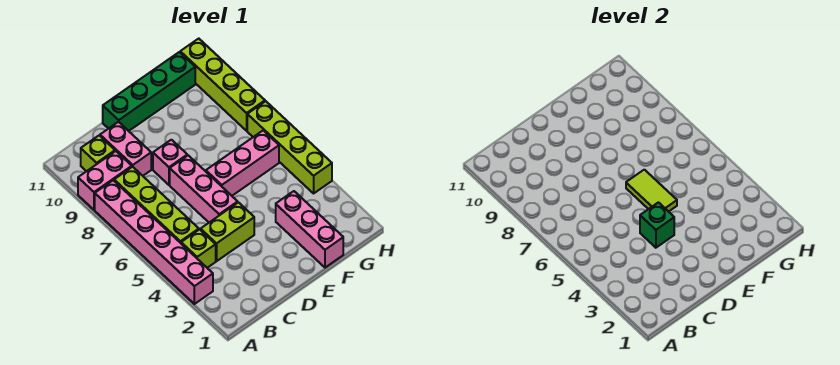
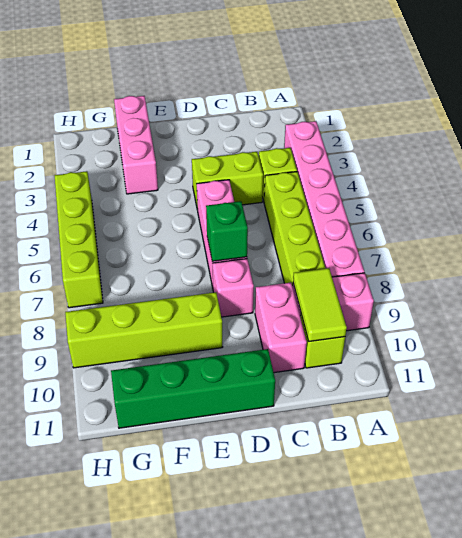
green 1x1 brick [640,202,674,248] -> green 1x1 brick moved to [206,201,248,261]
lime 1x2 tile [626,170,677,212] -> lime 1x2 tile moved to [293,268,347,342]
pink 1x3 brick [206,131,279,196] -> none
lime 1x4 brick [180,39,265,131] -> lime 1x4 brick turned to [65,292,222,368]

